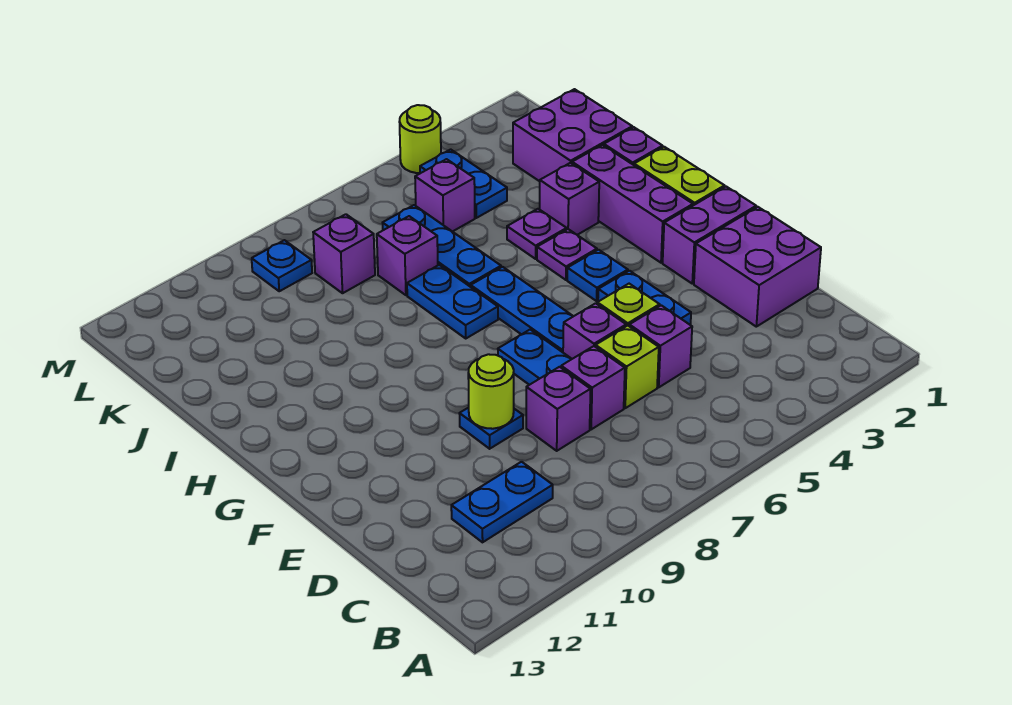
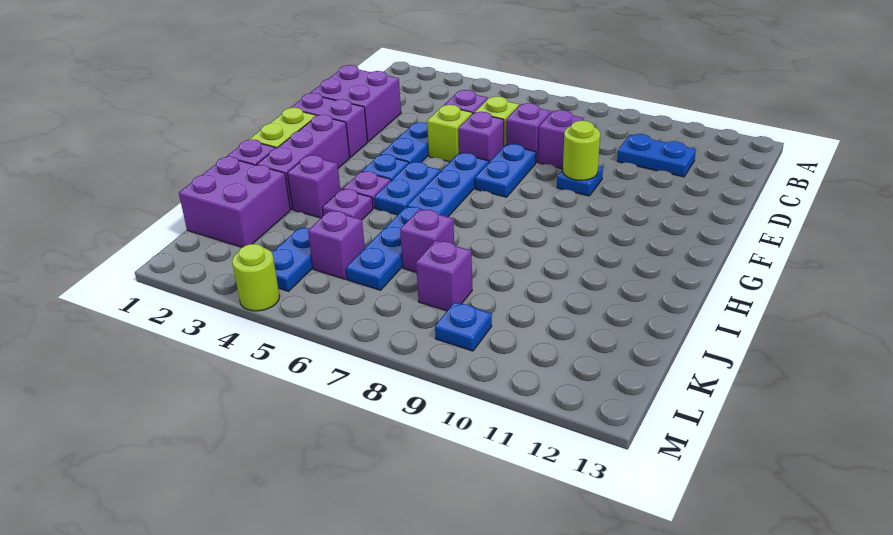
blue 1x2 plate [407,265,498,338] -> blue 1x2 plate moved to [374,162,440,215]

